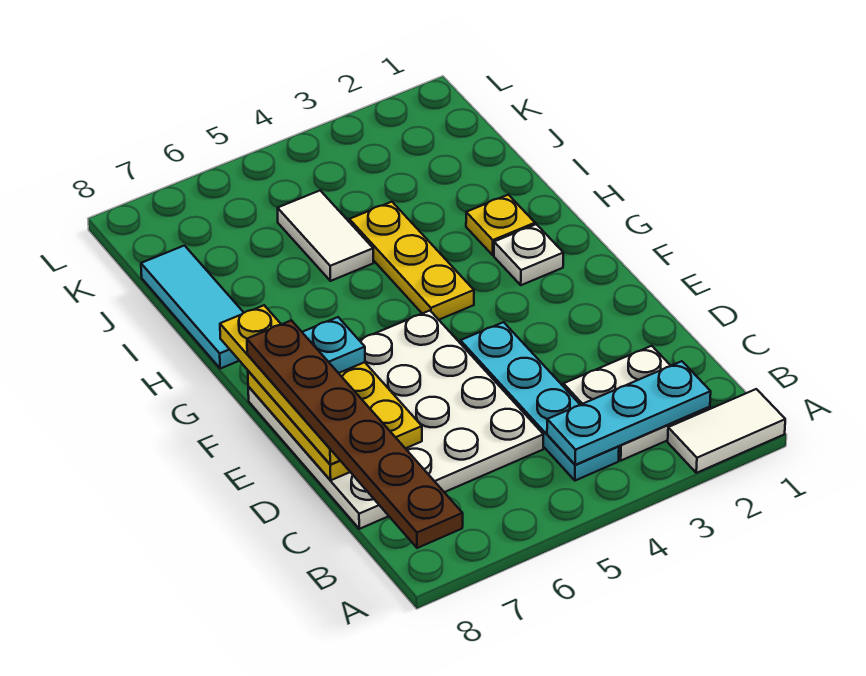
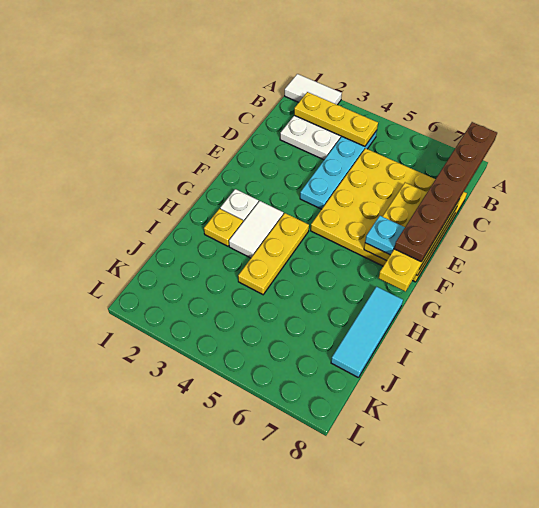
cyan 1x3 plate [547,361,711,465] -> yellow 1x3 plate [294,92,378,146]
white 4x4 plate [248,311,543,529] -> yellow 4x4 plate [311,148,467,282]
white 1x2 tile [278,191,373,281] -> white 1x2 tile moved to [229,201,284,258]

